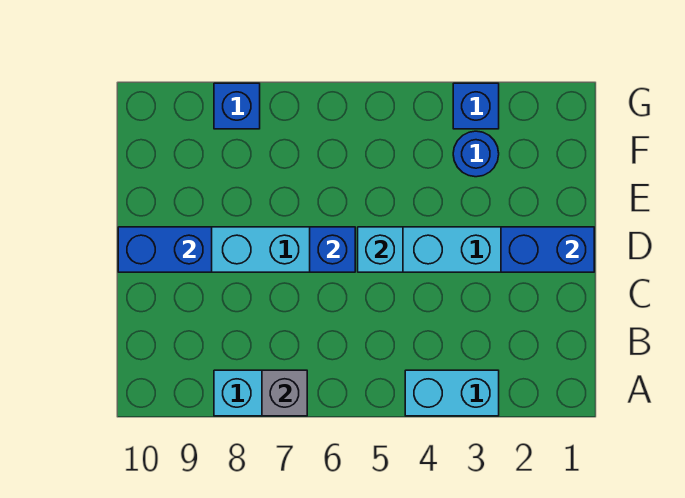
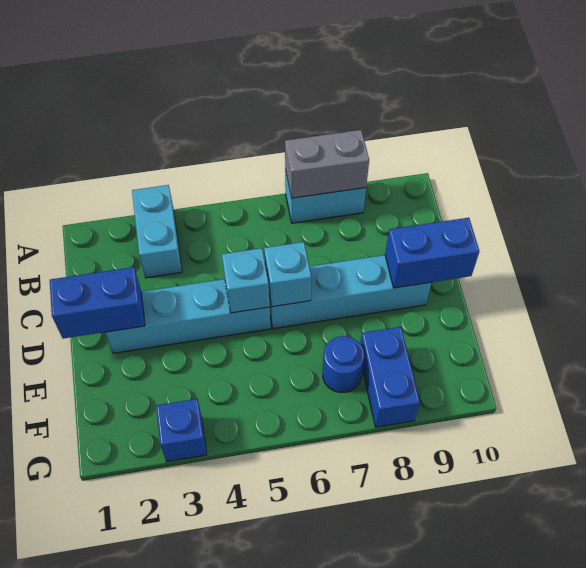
cyan 1x2 brick [405,370,499,416] -> cyan 1x2 brick turned to [132,185,182,278]
grey 1x1 brick [262,370,307,416] -> grey 1x2 brick [285,130,369,198]
blue 1x1 brick [310,227,355,272] -> cyan 1x1 brick [264,242,311,307]
blue 1x1 round brick [453,131,499,177] -> blue 1x1 round brick moved to [323,336,364,392]
blue 1x1 brick [214,83,260,129] -> blue 1x2 brick [360,327,420,427]

